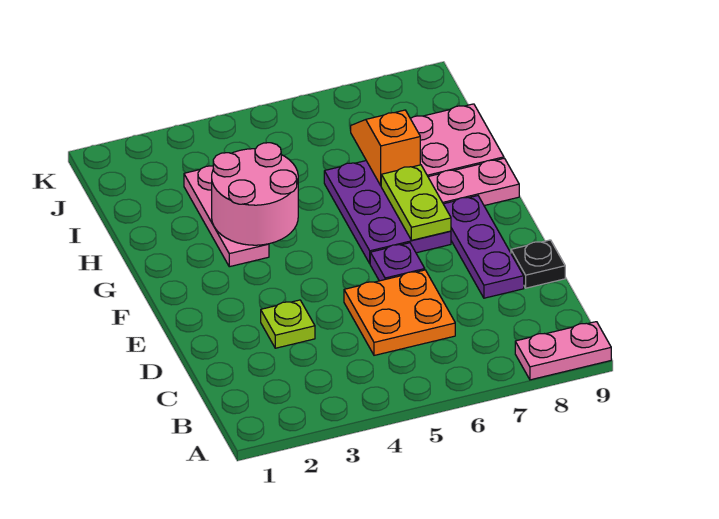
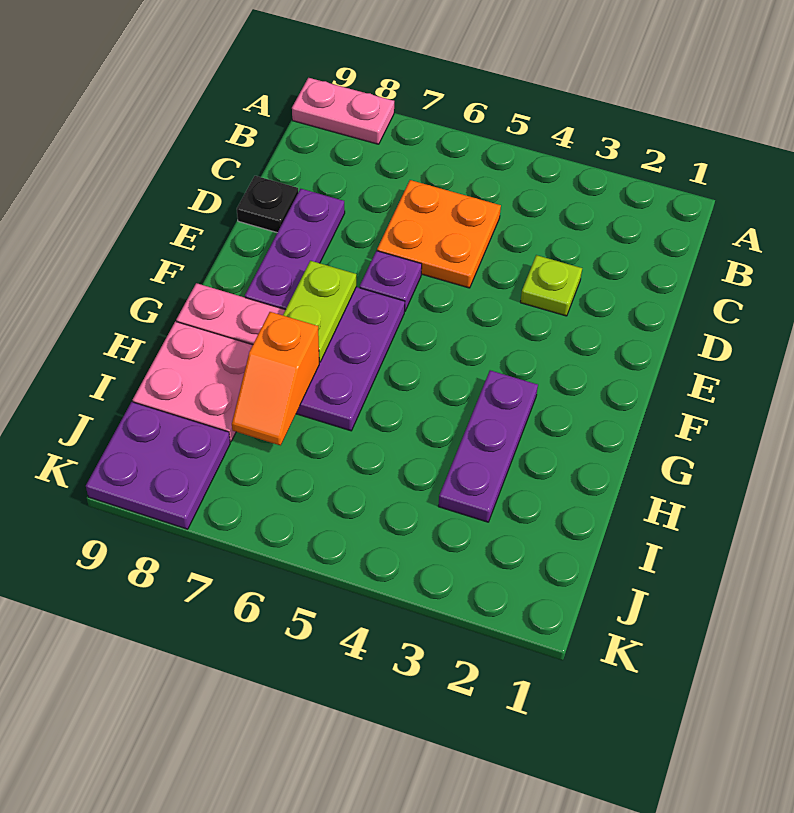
pink 1x3 plate [184,166,269,267] -> purple 1x3 plate [438,370,538,522]
pink 2x2 round brick [212,143,298,245] -> none
none -> purple 2x2 plate [86,402,230,529]

